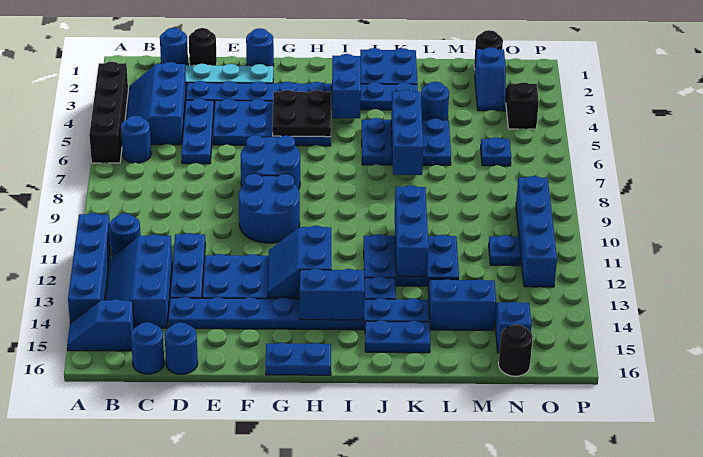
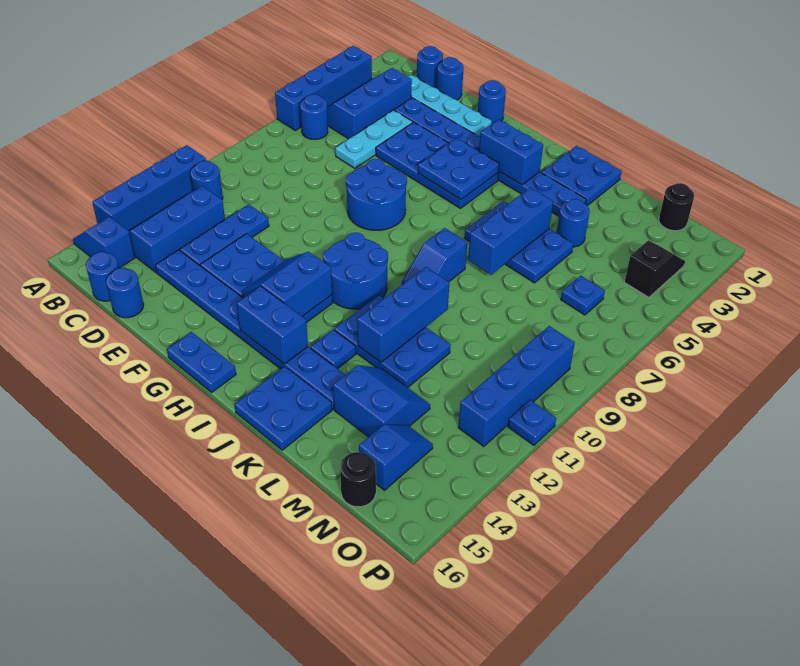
black 1x4 brick [89,61,128,163] -> blue 1x4 brick [275,46,372,130]
black 1x1 round brick [189,28,217,66] -> blue 1x1 round brick [437,57,464,100]
blue 1x3 plate [181,99,214,164] -> cyan 1x3 plate [335,110,413,168]
blue 2x2 round brick [239,174,300,243] -> blue 2x2 round brick moved to [323,232,388,309]
black 2x2 plate [272,90,331,137] -> blue 2x2 plate [418,138,499,200]
blue 1x2 brick [332,54,361,118] -> blue 1x2 brick turned to [479,119,543,185]
blue 1x2 plate [365,320,430,353] -> blue 2x2 plate [235,366,332,450]
blue 1x2 slope [475,47,506,111] -> blue 1x2 slope moved to [402,228,467,284]
blue 1x1 plate [489,235,521,266] -> blue 1x1 plate moved to [508,400,556,445]

